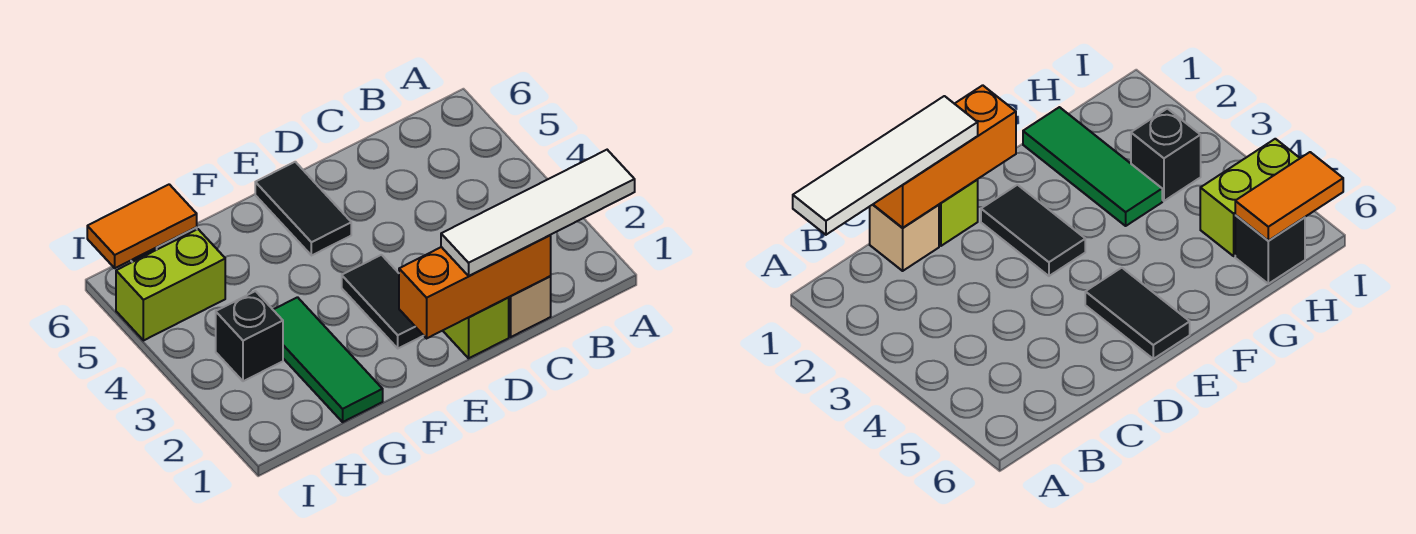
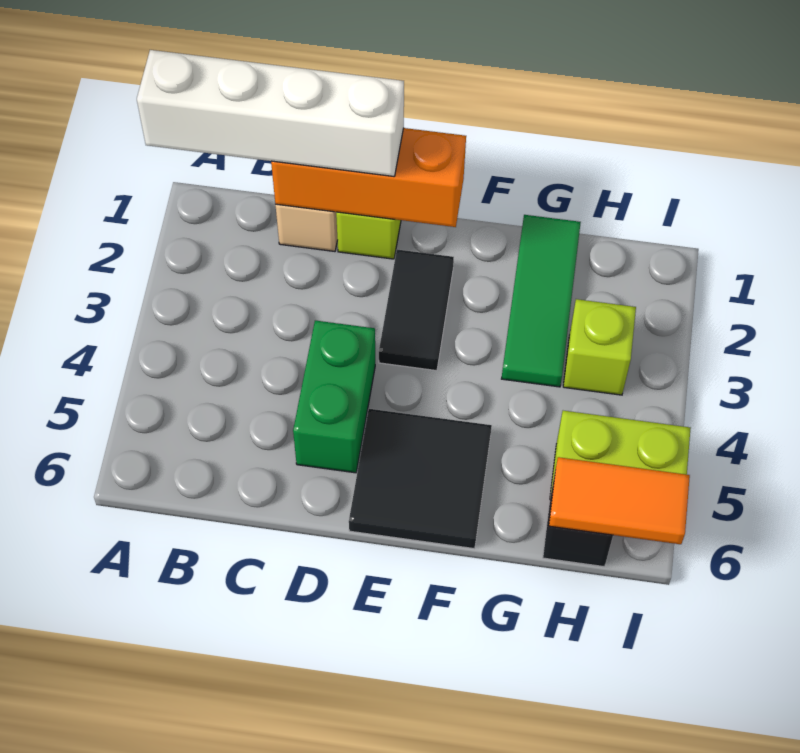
white 1x4 tile [441,150,635,276] -> white 1x4 brick [137,50,404,176]
none -> green 1x2 brick [293,321,375,473]
black 1x2 tile [255,162,351,256] -> black 2x2 tile [349,409,492,549]
black 1x1 brick [216,291,283,381] -> lime 1x1 brick [563,299,636,395]

